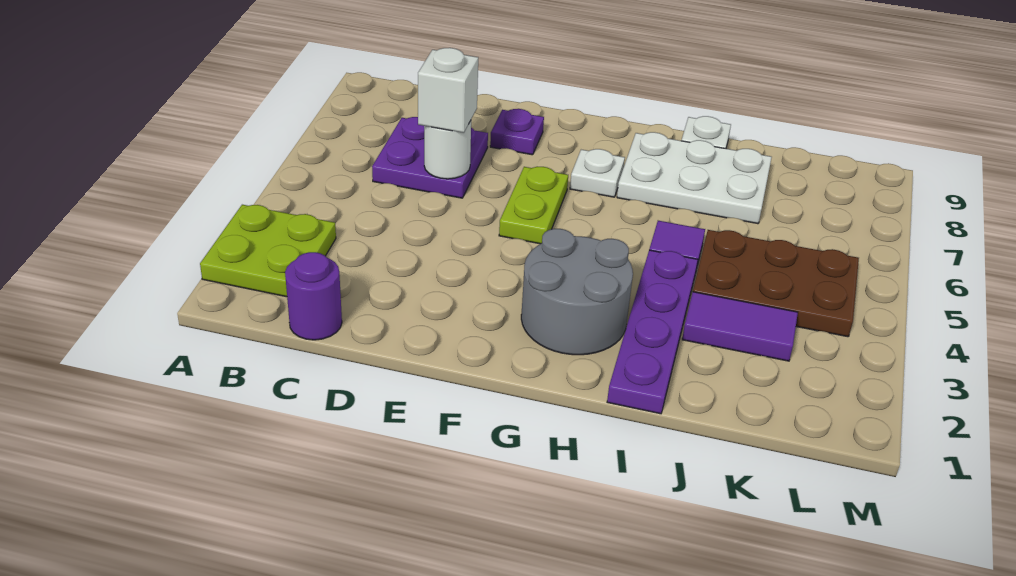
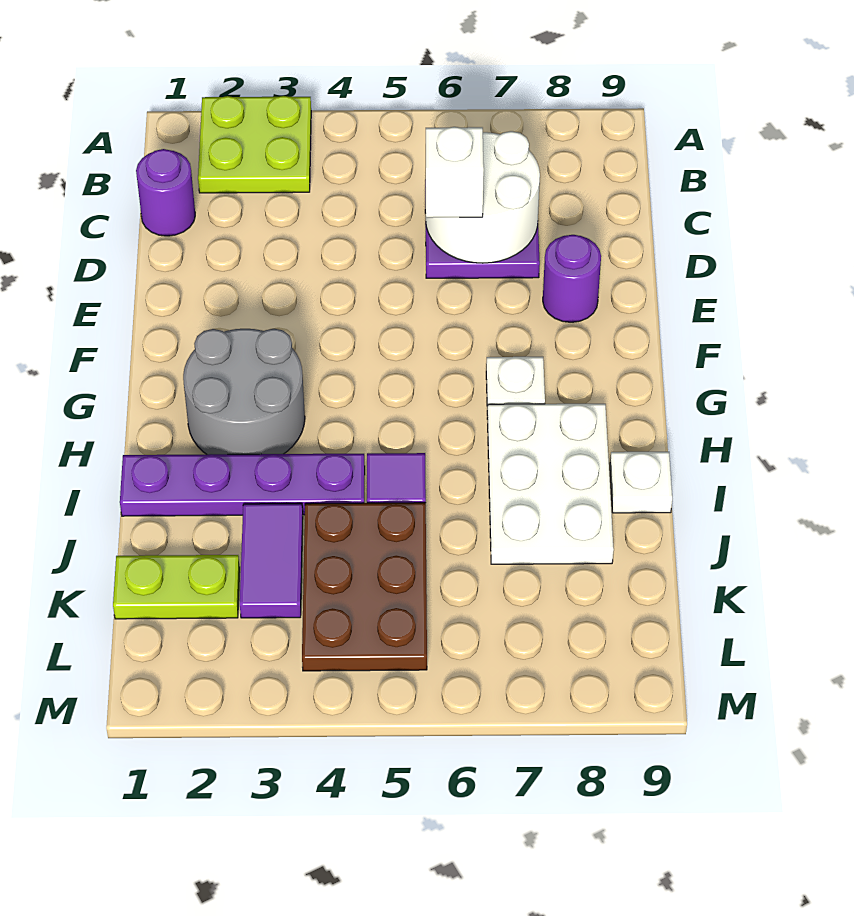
white 1x1 round brick [424,121,471,179] -> white 2x2 round brick [425,131,540,263]
purple 1x1 plate [490,109,544,155] -> purple 1x1 round brick [543,235,601,322]
lime 1x2 plate [499,167,568,244] -> lime 1x2 plate moved to [113,555,240,619]

